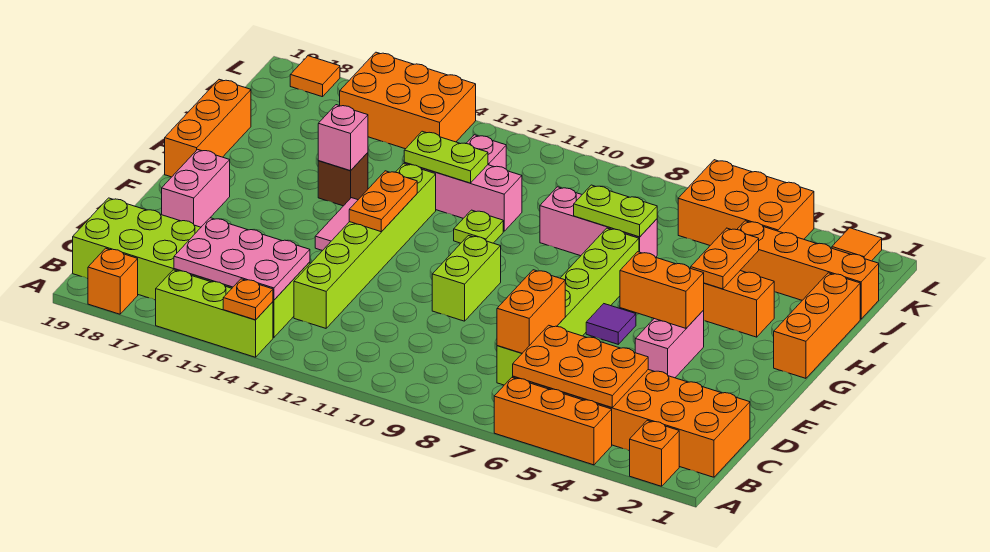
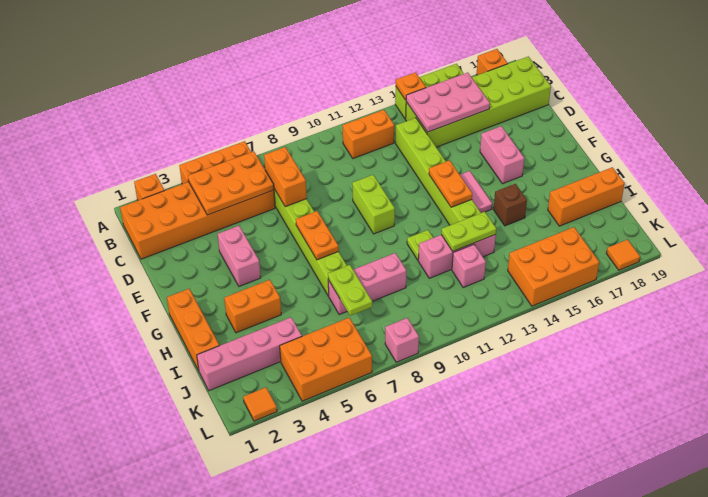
pink 1x2 brick [162,149,230,227] -> pink 1x2 brick moved to [480,126,524,184]
orange 1x2 brick [620,252,704,328] -> orange 1x2 brick moved to [343,110,394,159]
purple 1x1 tile [586,304,636,344] -> none
orange 1x3 brick [165,79,251,177] -> orange 1x3 brick turned to [548,167,625,226]
orange 1x2 plate [691,228,759,289] -> orange 1x2 plate moved to [296,211,339,260]
pink 1x1 brick [318,105,368,171] -> pink 1x1 brick moved to [385,318,419,362]
lime 1x2 plate [574,185,657,237] -> lime 1x2 plate turned to [328,265,372,316]
orange 1x4 brick [737,221,879,319] -> pink 1x4 brick [197,317,302,391]

